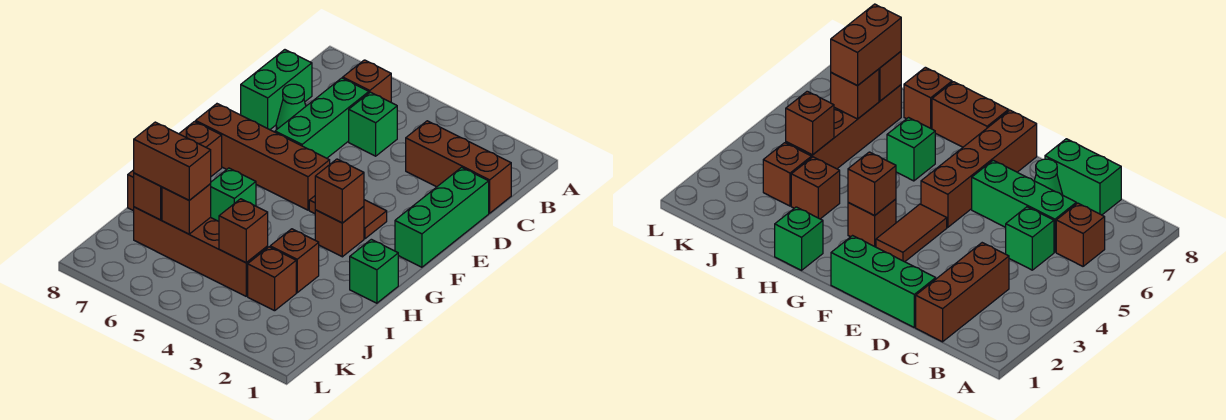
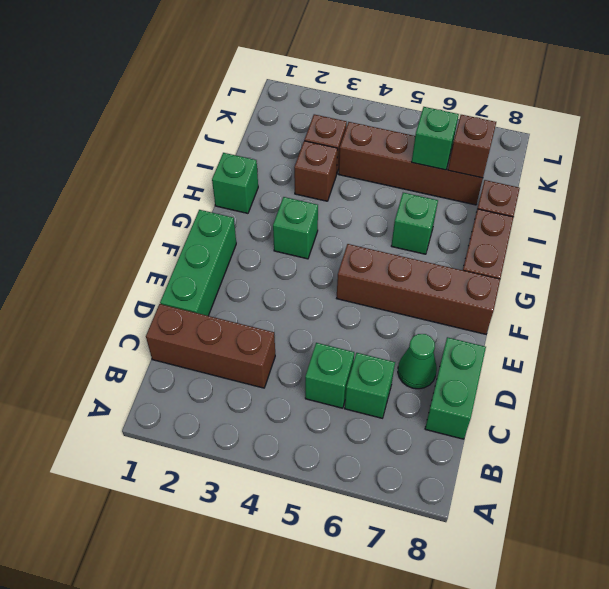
brown 1x1 brick [343,60,391,102] -> none
green 1x3 brick [275,78,369,158] -> green 1x1 brick [345,353,395,418]
brown 1x2 tile [309,196,387,239] -> none
brown 1x1 brick [315,206,364,257] -> green 1x1 brick [273,197,318,259]
brown 1x1 brick [315,159,364,223] -> none
brown 1x1 brick [219,199,268,263] -> none
brown 1x1 brick [162,184,211,234] -> green 1x1 brick [412,107,459,170]
brown 1x2 brick [134,122,211,200] -> none

